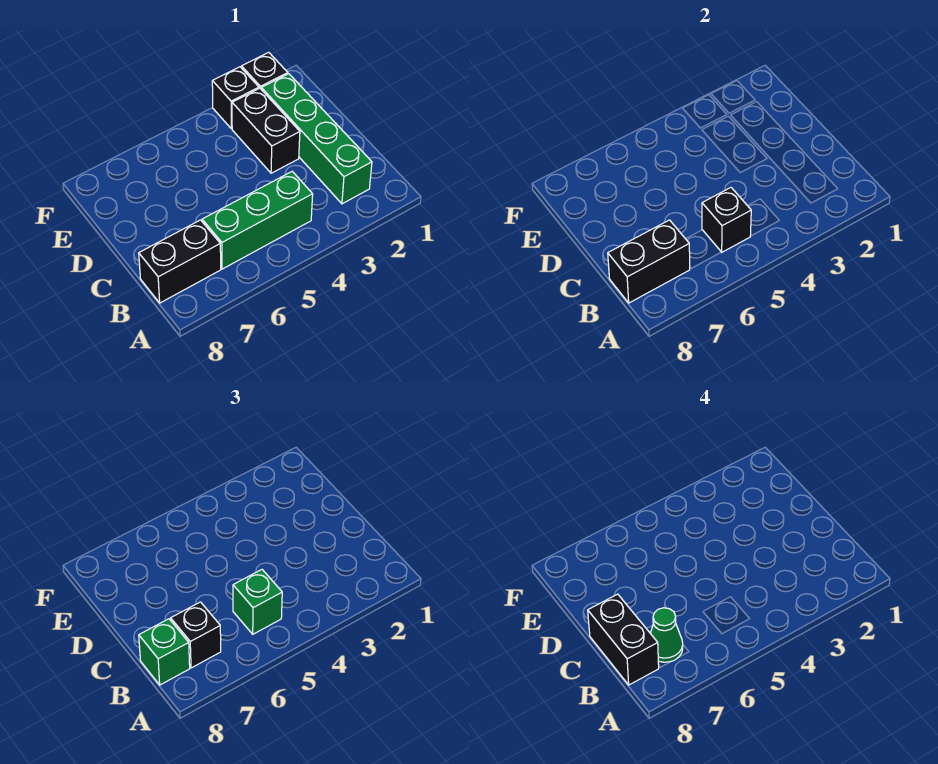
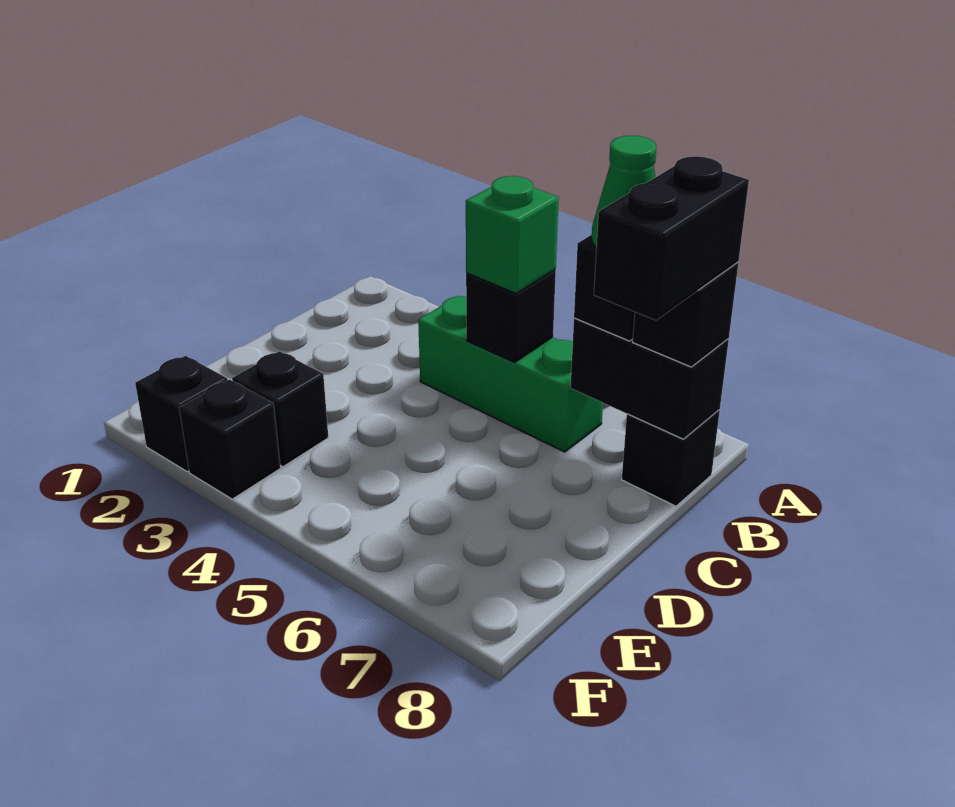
green 1x4 brick [261,74,372,204] -> none
black 1x2 brick [139,220,221,303] -> black 1x1 brick [622,410,720,506]
green 1x1 brick [139,619,190,685] -> black 1x1 brick [633,262,738,367]
black 1x2 brick [232,88,300,173] -> black 1x1 brick [232,351,328,467]

